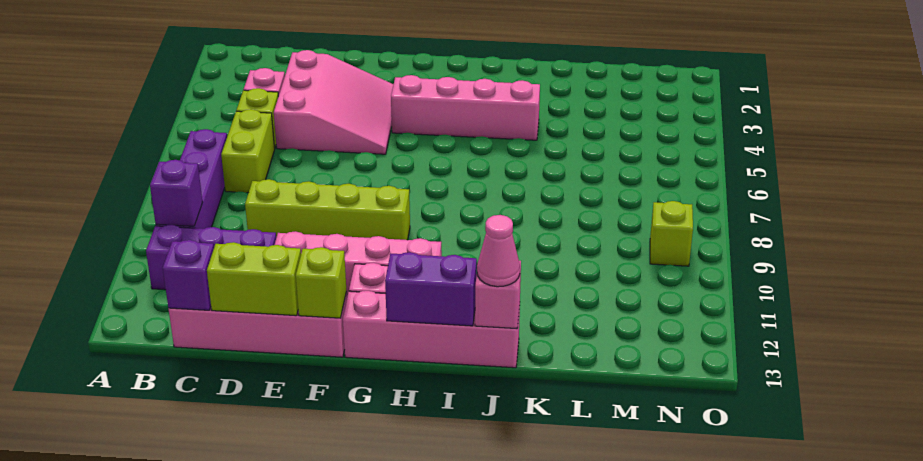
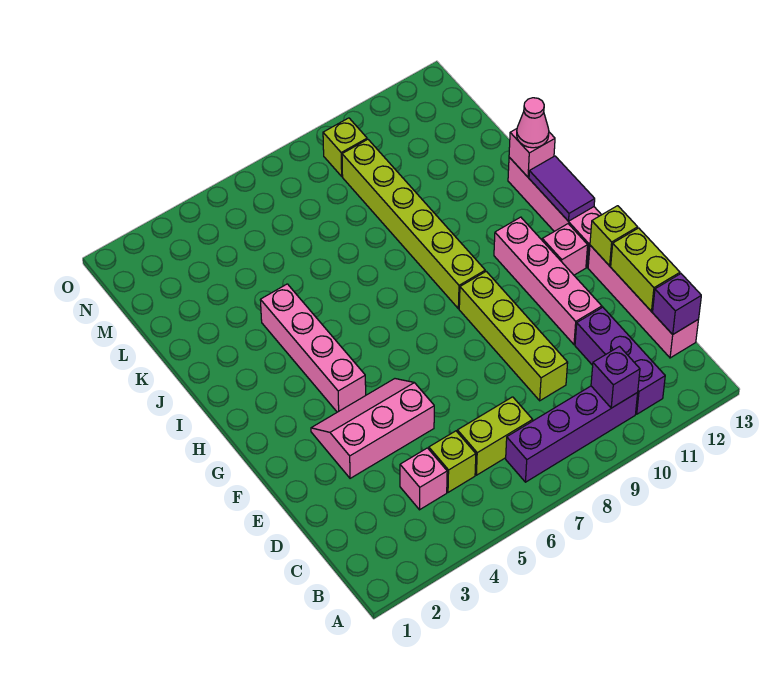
pink 3x3 slope [274,50,394,154] -> pink 2x3 slope [311,379,434,478]
none -> lime 1x6 brick [342,139,485,309]
purple 1x2 brick [385,252,477,326] -> purple 1x2 tile [529,156,595,221]

